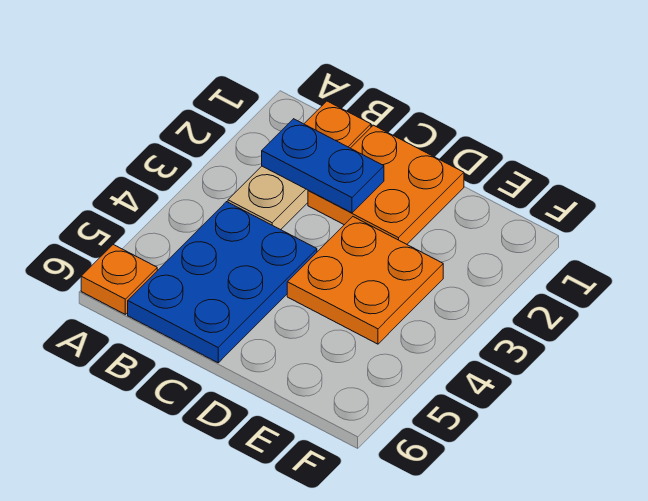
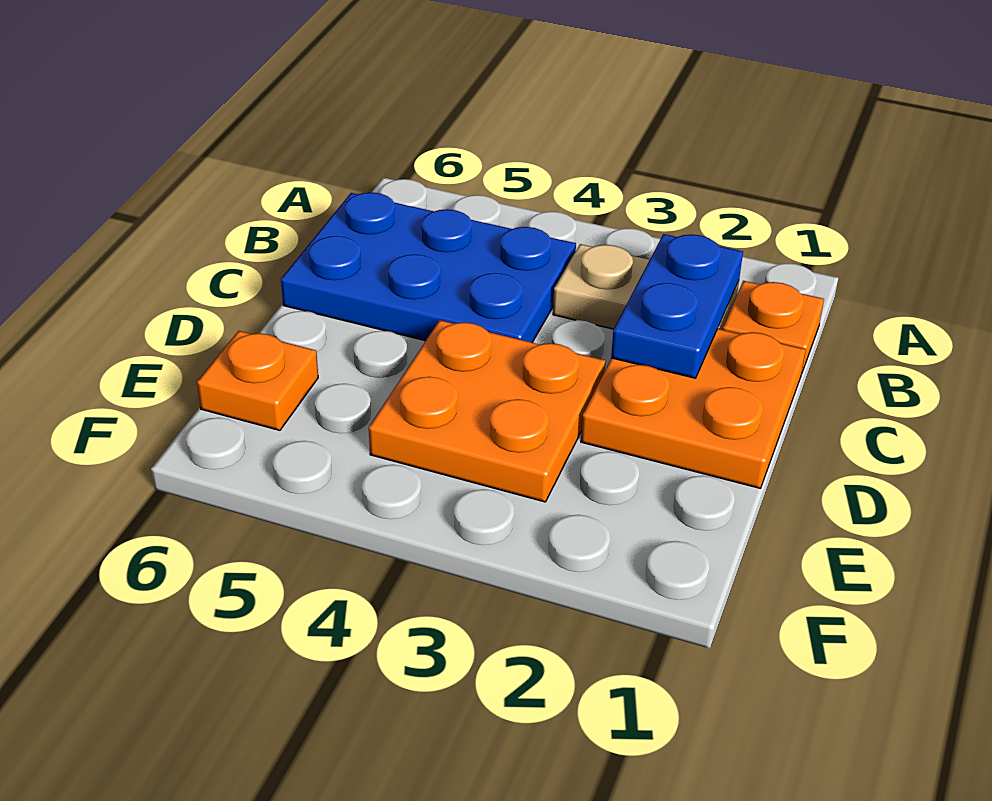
orange 1x1 plate [81,245,157,314] -> orange 1x1 plate moved to [197,331,318,430]

